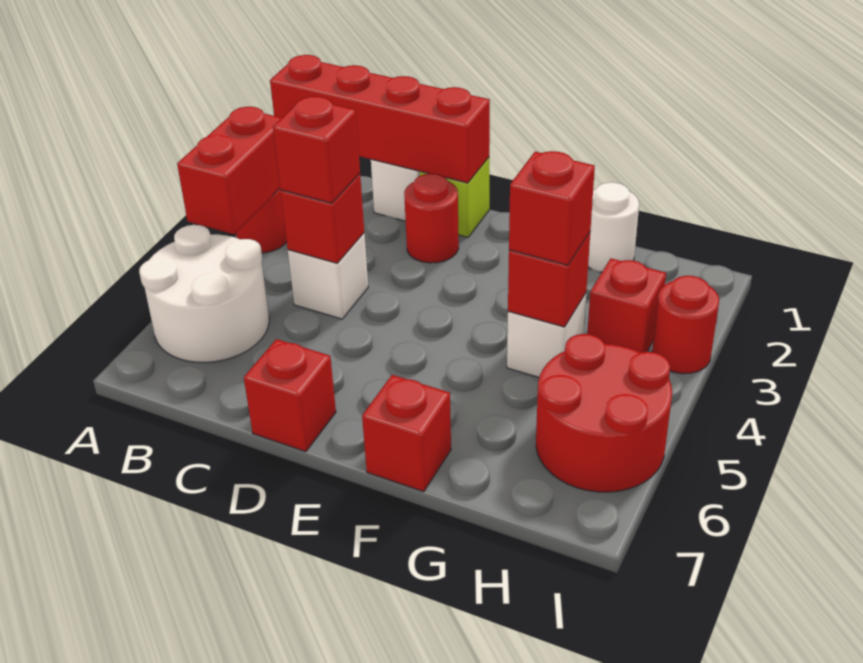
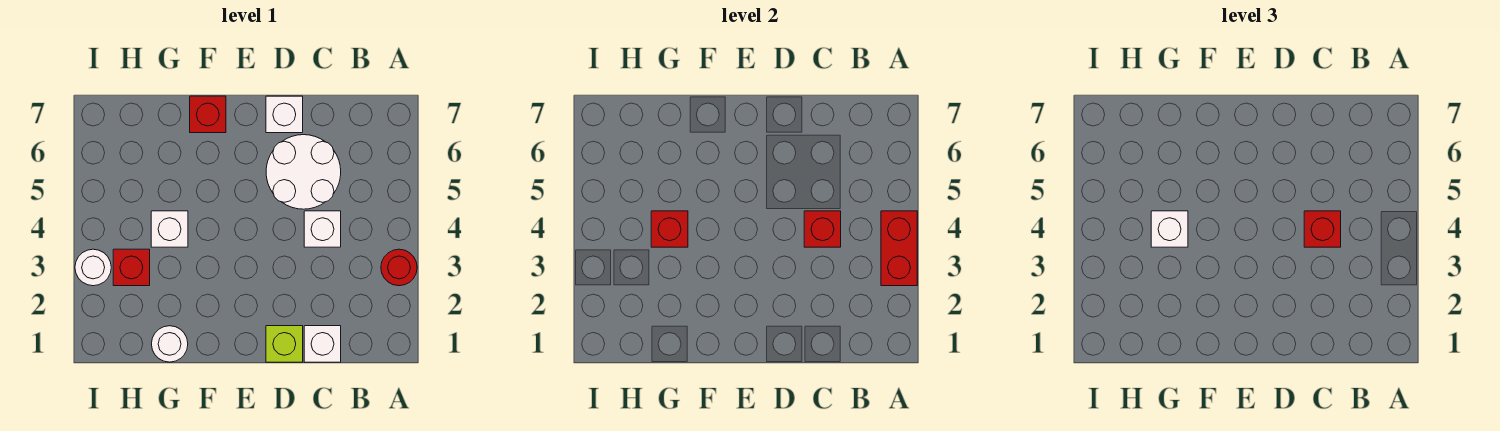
red 1x4 brick [270,55,490,183] -> none
white 2x2 round brick [139,225,269,363] -> white 2x2 round brick moved to [266,135,341,209]
red 1x1 round brick [404,173,459,263] -> none
red 1x1 brick [244,339,336,452] -> white 1x1 brick [266,96,303,133]
red 1x1 brick [509,151,595,265] -> white 1x1 brick [1151,211,1188,247]
red 2x2 round brick [536,334,672,492] -> none
red 1x1 round brick [652,276,719,374] -> white 1x1 round brick [75,249,111,286]

